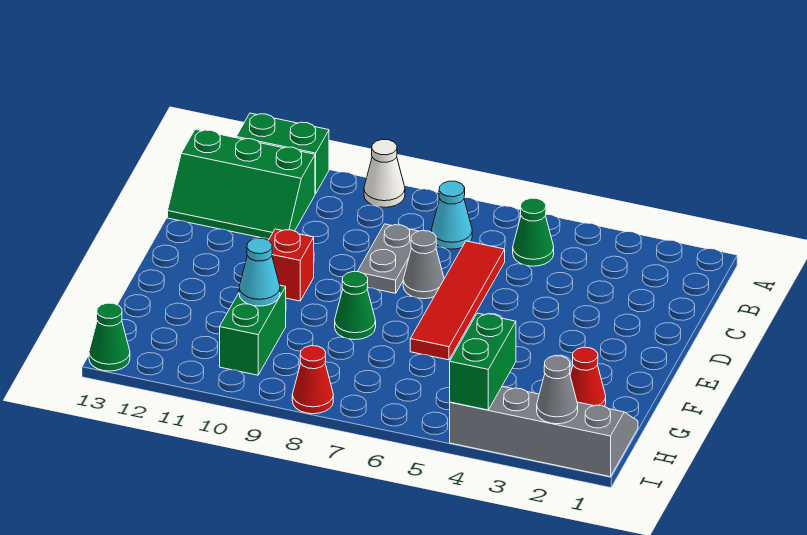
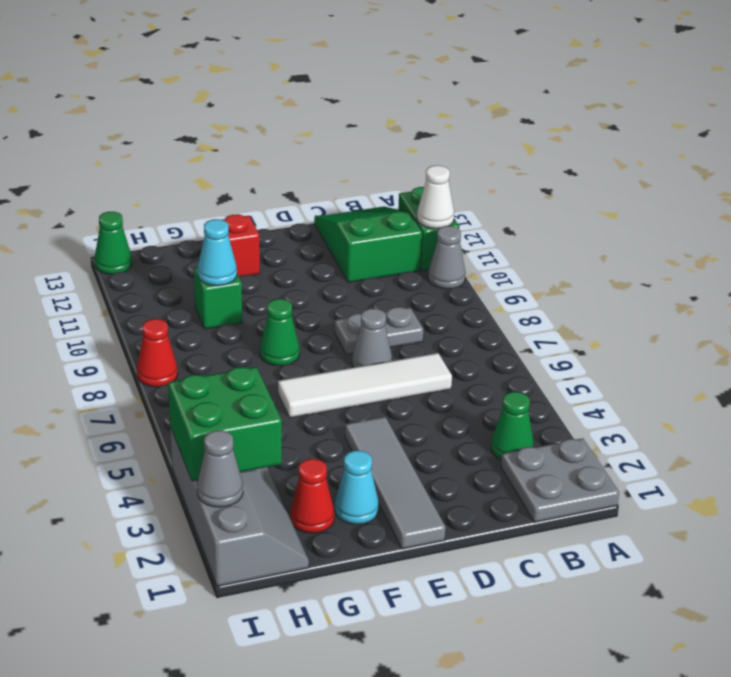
none -> grey 2x2 plate [501,438,619,522]
white 1x1 cone [364,139,405,207] -> white 1x1 cone moved to [417,165,454,229]
none -> grey 1x1 cone [428,226,466,289]
green 1x1 cone [513,198,554,266] -> green 1x1 cone moved to [491,392,534,460]
cyan 1x1 cone [431,181,472,249] -> cyan 1x1 cone moved to [335,451,379,524]
green 2x3 slope [168,129,315,239] -> green 2x3 slope turned to [314,206,422,282]
red 1x4 tile [410,241,505,360] -> white 1x4 tile [278,353,452,418]
none -> grey 1x4 tile [345,417,445,549]
red 1x1 brick [269,229,314,301] -> red 1x1 brick moved to [222,214,260,276]
green 1x2 brick [220,285,286,375] -> green 1x1 brick [194,267,242,329]
green 1x2 brick [450,313,516,410] -> green 2x2 brick [168,367,282,481]

